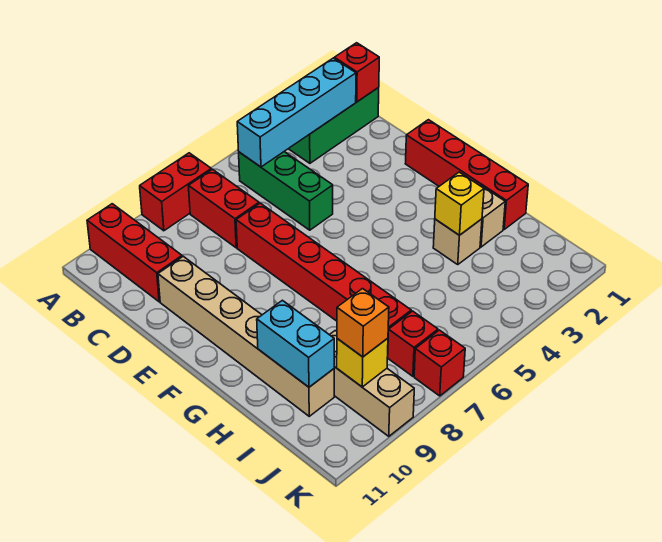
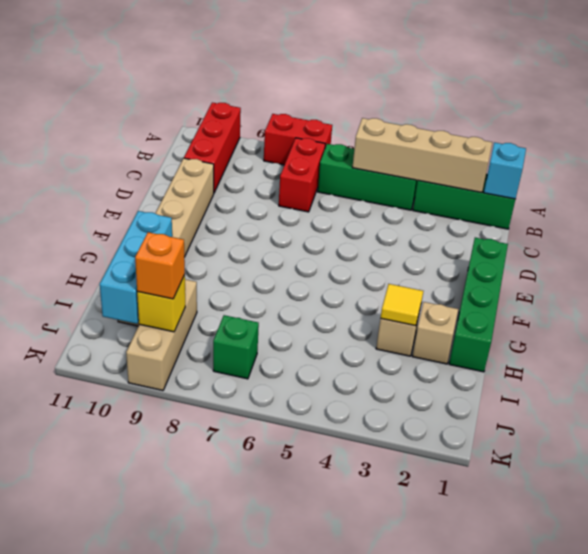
red 1x1 brick [334,43,379,102] -> cyan 1x1 brick [484,142,526,199]
cyan 1x4 brick [237,58,356,167] -> tan 1x4 brick [352,118,492,193]
green 1x3 brick [239,152,333,230] -> green 1x3 brick turned to [318,144,418,210]
red 1x6 brick [236,203,411,330] -> none
red 1x4 brick [405,120,528,229] -> green 1x4 brick [449,238,508,372]
yellow 1x1 brick [435,172,484,235] -> yellow 1x1 tile [381,284,423,326]
cyan 1x2 brick [257,300,334,387] -> cyan 1x3 brick [100,211,172,324]
red 1x1 brick [388,311,438,376] -> green 1x1 brick [213,315,259,379]
red 1x1 brick [414,330,465,396] -> none

